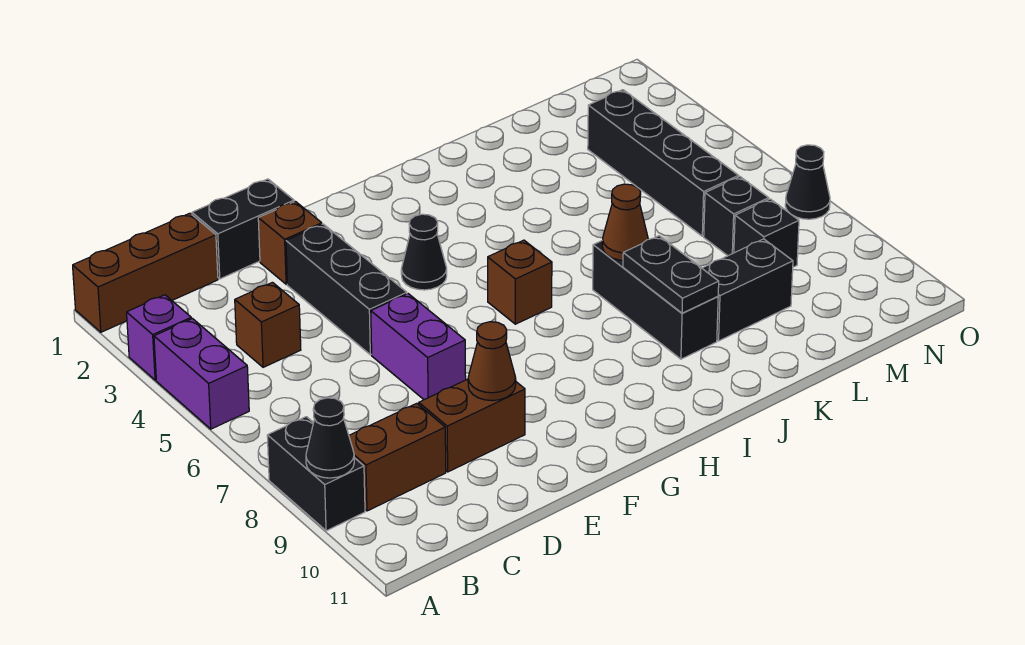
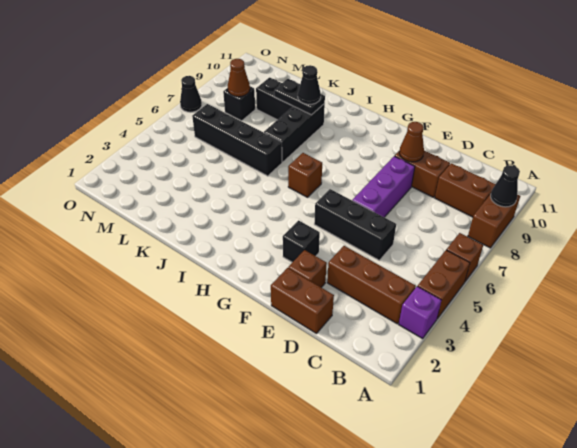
brown 1x3 brick [73,213,218,332] -> brown 1x3 brick moved to [327,246,416,324]
purple 1x2 brick [154,319,249,429] -> brown 1x2 brick [418,250,470,319]
black 1x2 brick [267,417,365,531] -> brown 1x2 brick [468,194,520,248]
brown 1x1 brick [235,282,301,367] -> brown 1x1 brick moved to [447,233,483,281]
black 1x2 brick [192,179,294,279] -> brown 1x2 brick [271,268,334,334]
black 1x3 brick [286,224,407,355] -> black 1x3 brick turned to [314,189,396,260]
purple 1x2 brick [371,294,466,400] -> purple 1x3 brick [352,156,415,217]
black 1x1 cone [401,214,447,290] -> black 1x1 cone moved to [298,65,321,104]
brown 1x1 cone [602,184,648,260] -> brown 1x1 cone moved to [228,59,250,97]
black 1x2 plate [623,236,719,313] -> black 1x2 plate turned to [274,79,325,115]
black 1x4 brick [588,90,738,236] -> black 1x4 brick turned to [192,104,282,176]
black 1x1 brick [704,177,769,256] -> black 1x1 brick moved to [283,220,320,262]

